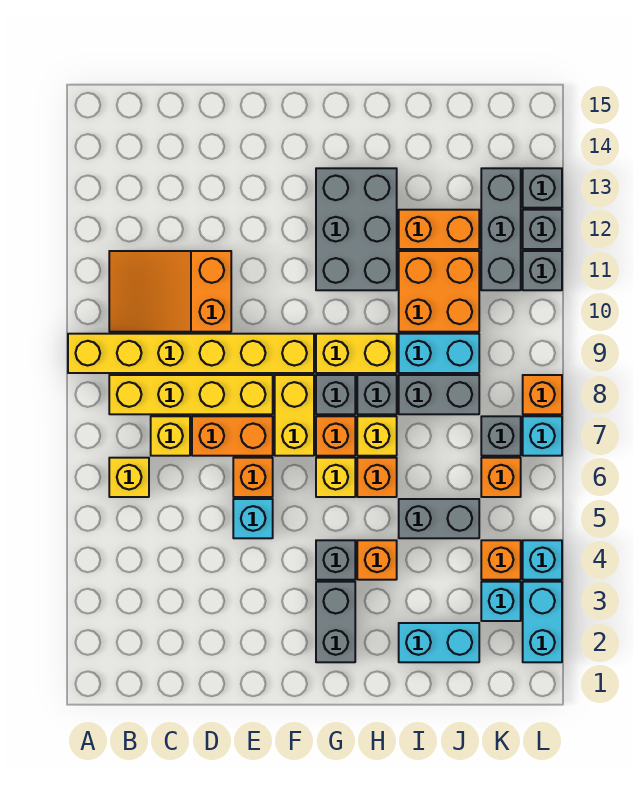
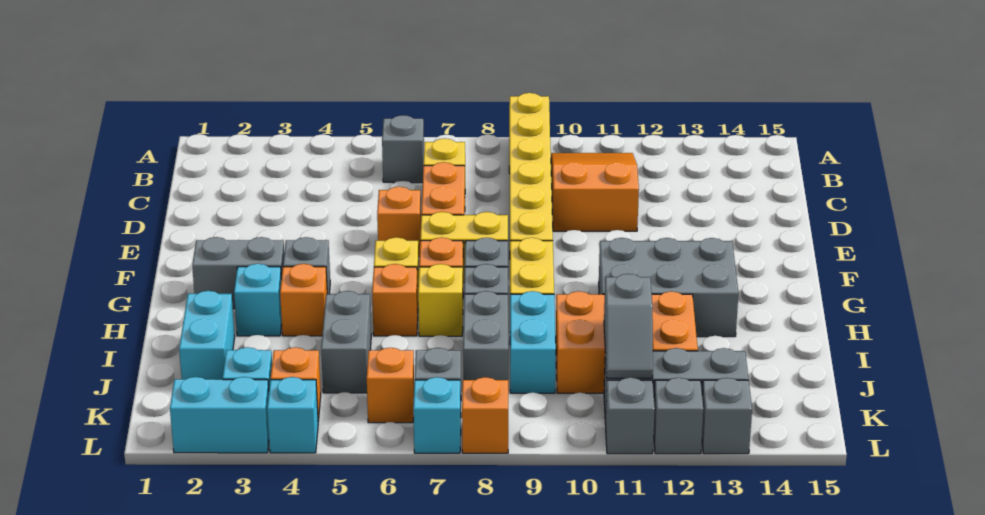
yellow 1x1 brick [109,458,149,497] -> grey 1x1 brick [382,115,424,183]
yellow 1x4 brick [109,375,273,414] -> none
cyan 1x1 brick [233,499,273,538] -> cyan 1x1 brick moved to [234,264,282,336]
none -> grey 1x2 slope [604,274,653,378]

